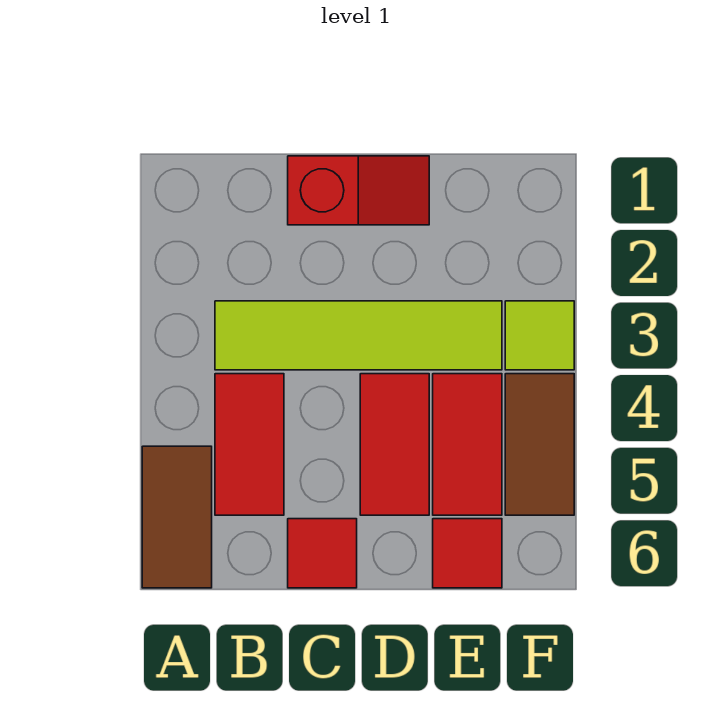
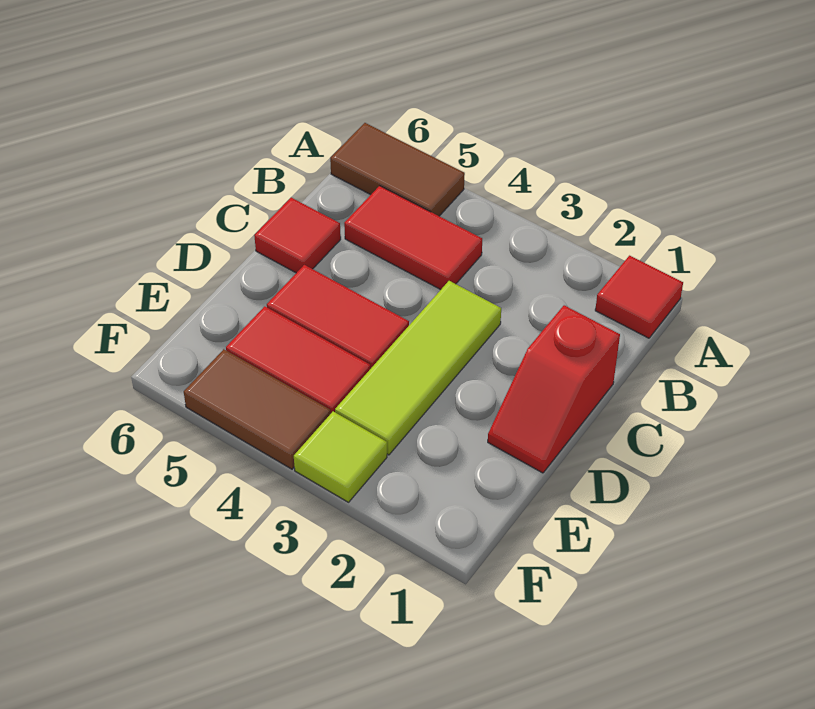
lime 1x4 tile [215,301,502,370] -> lime 1x3 tile [335,281,501,455]
red 1x1 tile [433,519,502,588] -> red 1x1 tile moved to [595,256,683,338]

